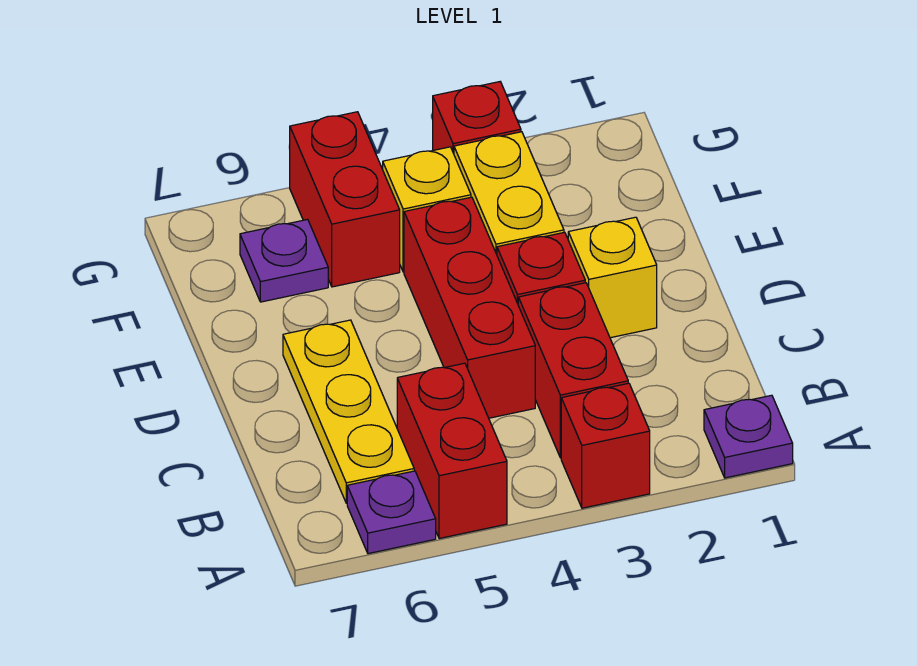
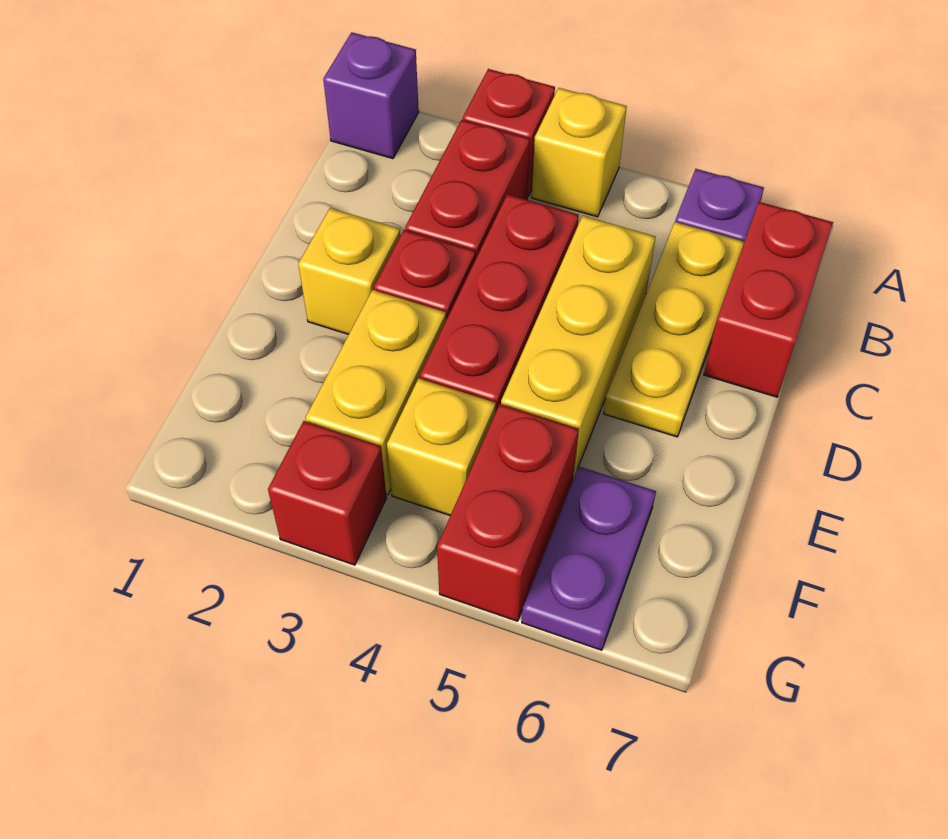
purple 1x1 plate [704,395,793,478] -> purple 1x1 brick [323,32,419,159]
none -> yellow 1x1 brick [532,88,627,217]
red 1x2 brick [397,363,507,539] -> red 1x2 brick moved to [704,202,833,397]
none -> yellow 1x3 brick [501,216,655,478]
purple 1x1 plate [240,219,328,302] -> purple 1x2 plate [522,466,656,650]

